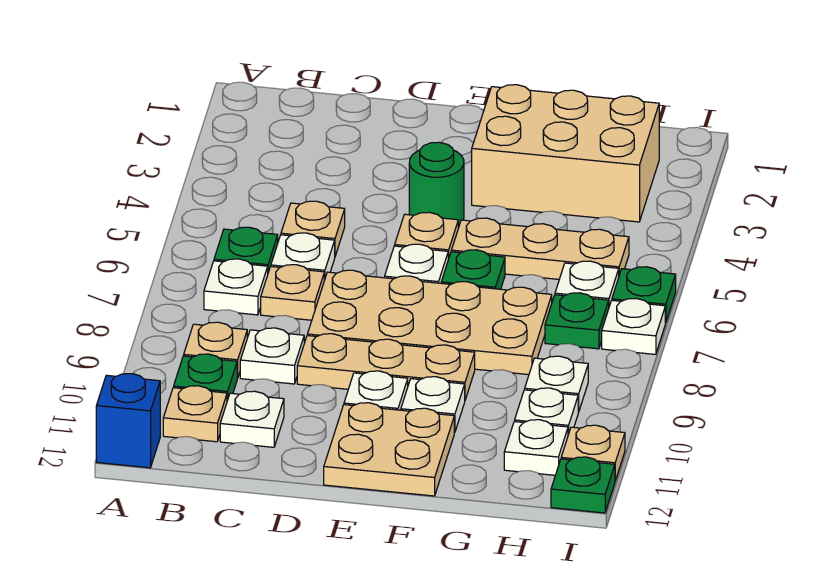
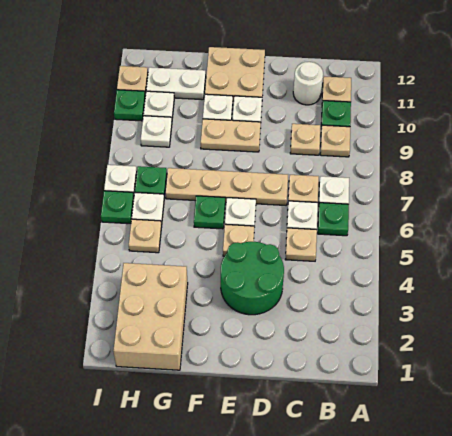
blue 1x1 brick [96,374,160,468] -> none
white 1x1 plate [240,328,304,384] -> tan 1x1 plate [290,124,320,155]
white 1x1 plate [220,391,284,447] -> white 1x1 round brick [293,62,323,105]
tan 2x4 plate [307,270,552,375] -> tan 1x4 plate [165,168,288,206]
tan 1x3 plate [297,334,475,400] -> tan 1x2 plate [201,119,261,152]
green 1x1 round brick [409,142,464,228] -> green 2x2 round brick [221,242,284,315]
tan 2x3 brick [472,85,659,222] -> tan 2x3 brick turned to [113,263,188,370]
tan 1x3 plate [451,218,629,279] -> tan 1x1 plate [129,219,162,253]
white 1x1 plate [504,420,568,475] -> white 1x2 plate [146,67,206,100]
green 1x1 plate [551,457,615,513] -> green 1x1 plate moved to [114,90,145,121]

